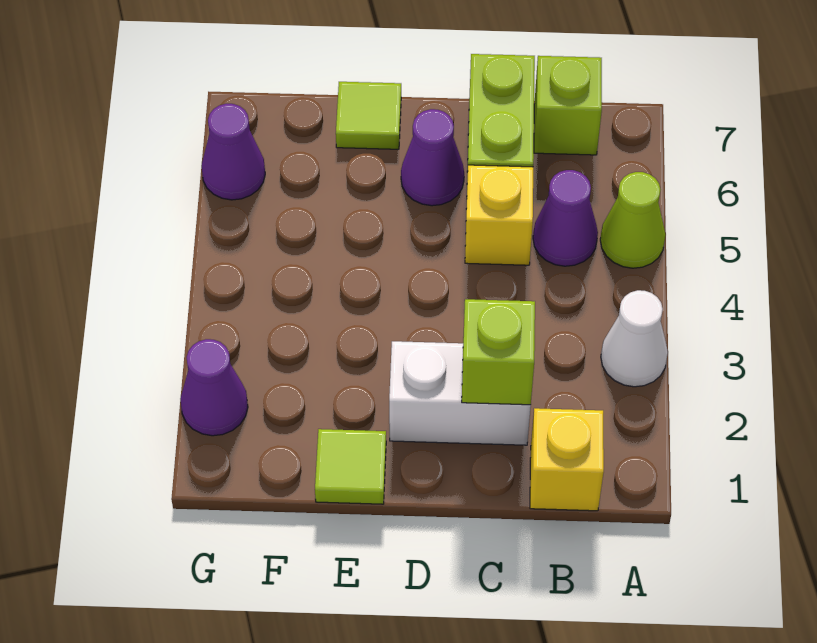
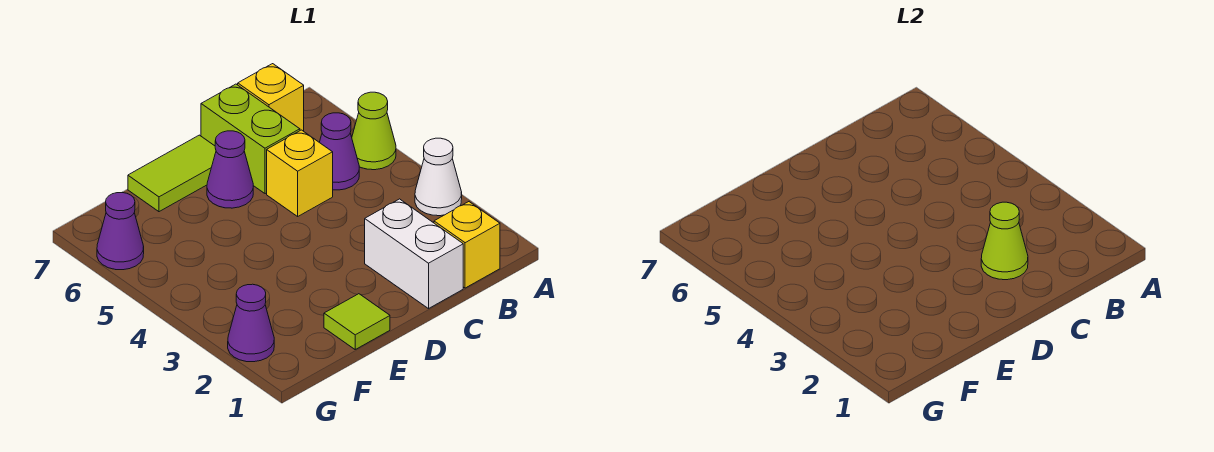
lime 1x1 brick [534,56,602,155] -> yellow 1x1 brick [238,64,304,131]
white 1x2 brick [389,341,531,445] -> white 1x2 brick turned to [365,199,463,309]
lime 1x1 brick [462,299,535,405] -> lime 1x1 cone [981,202,1028,280]
lime 1x1 tile [336,82,401,149] -> lime 1x2 tile [128,135,216,212]

